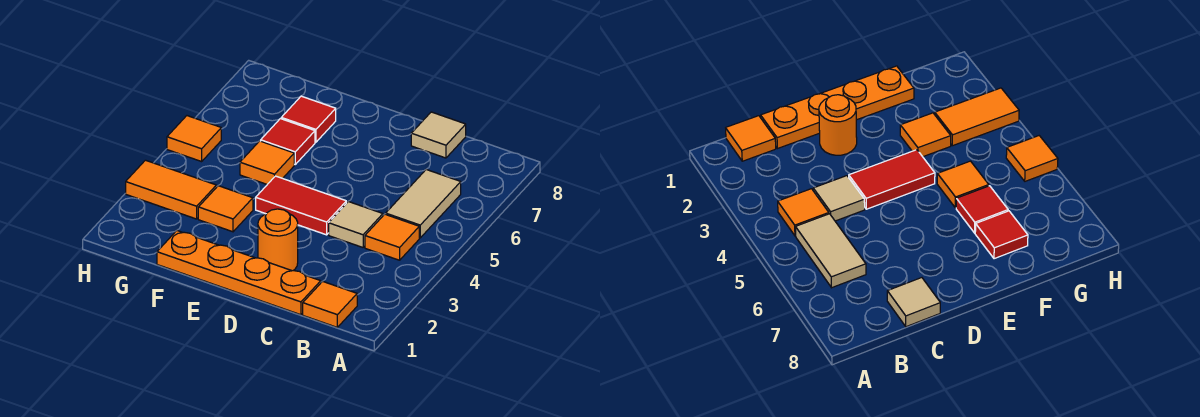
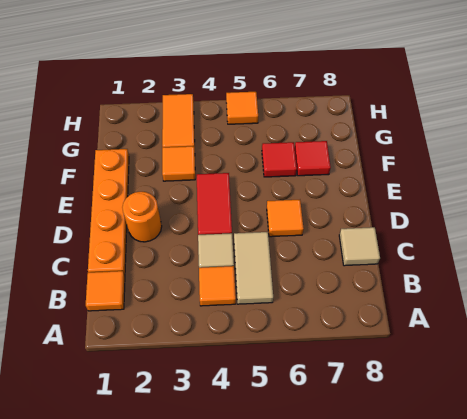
tan 1x2 tile [386,170,461,238] -> tan 1x2 tile turned to [234,232,273,304]
orange 1x1 tile [240,141,294,184] -> orange 1x1 tile moved to [267,200,304,237]

